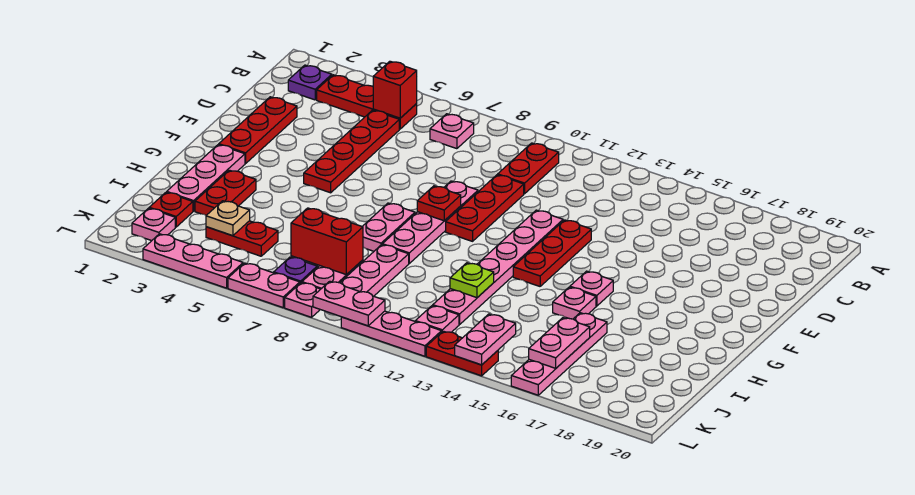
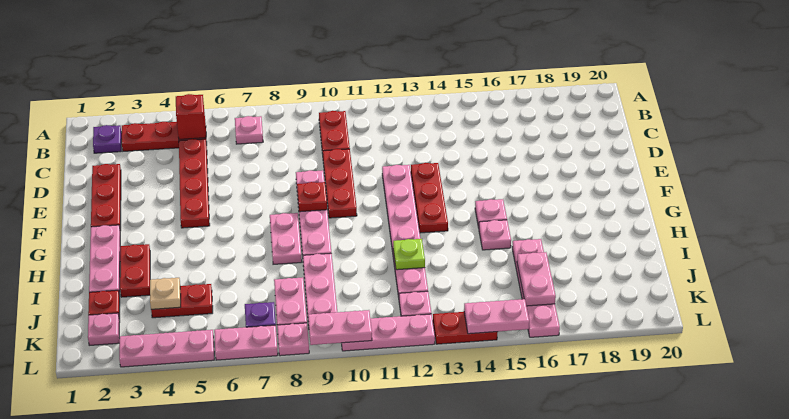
red 1x2 brick [291,208,363,275] -> none
pink 1x2 plate [455,314,516,365] -> pink 1x2 plate turned to [464,299,529,334]

